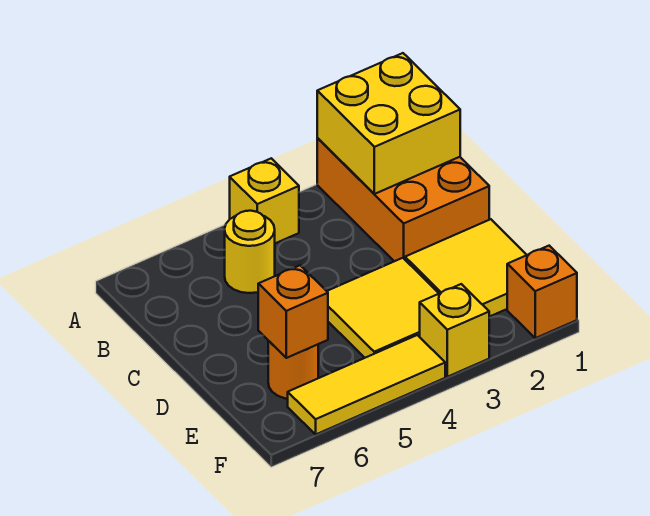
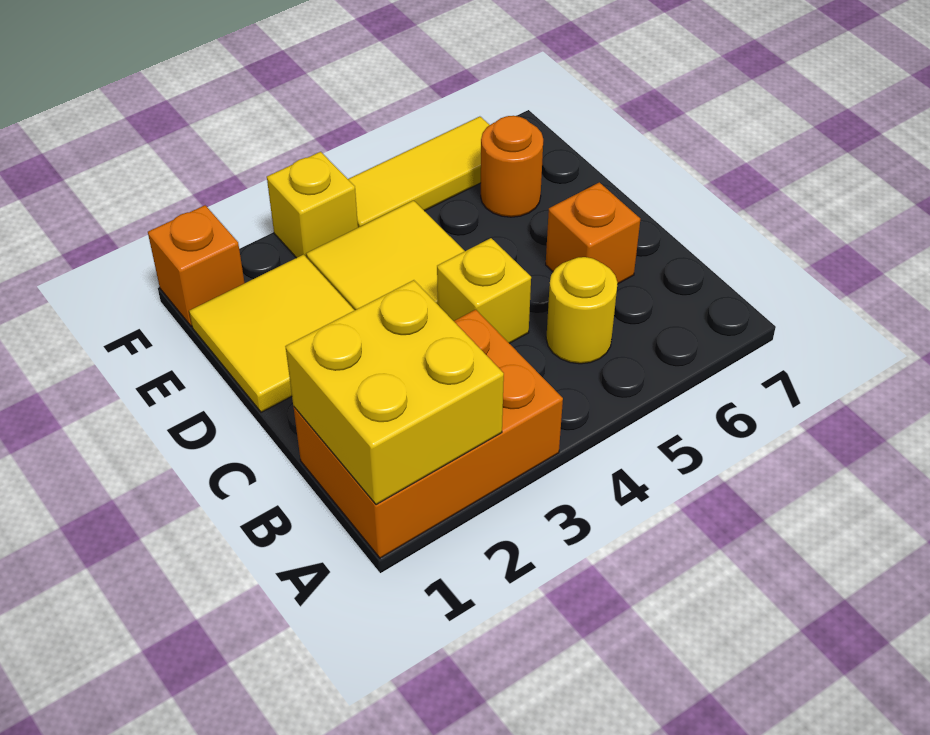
orange 2x3 brick [317,138,489,261] -> orange 2x3 brick turned to [294,310,563,558]
yellow 1x1 brick [230,158,299,243] -> yellow 1x1 brick moved to [437,238,531,343]
orange 1x1 brick [258,265,328,358] -> orange 1x1 brick moved to [546,182,640,284]

